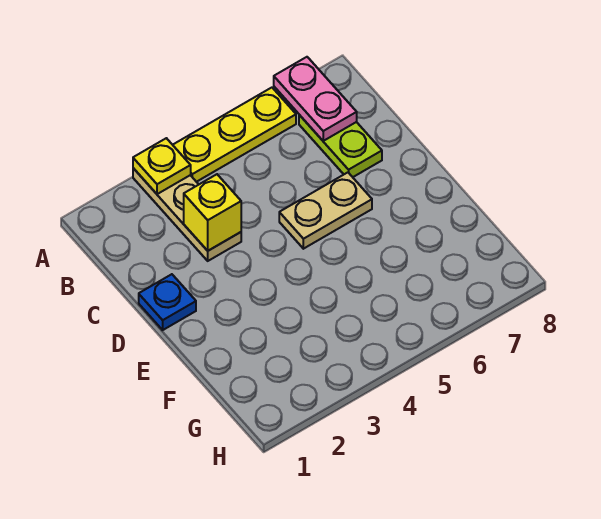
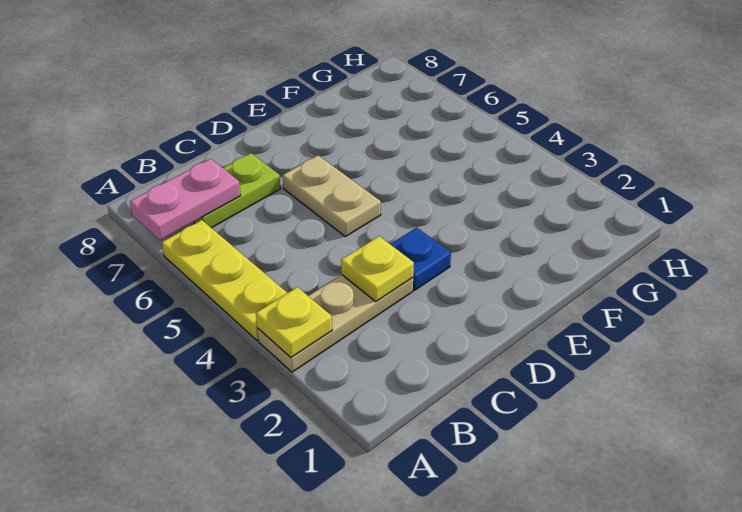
yellow 1x1 brick [184,174,241,251] -> yellow 1x1 plate [341,236,414,301]
blue 1x1 plate [139,274,196,330] -> blue 1x1 plate moved to [390,228,451,290]

